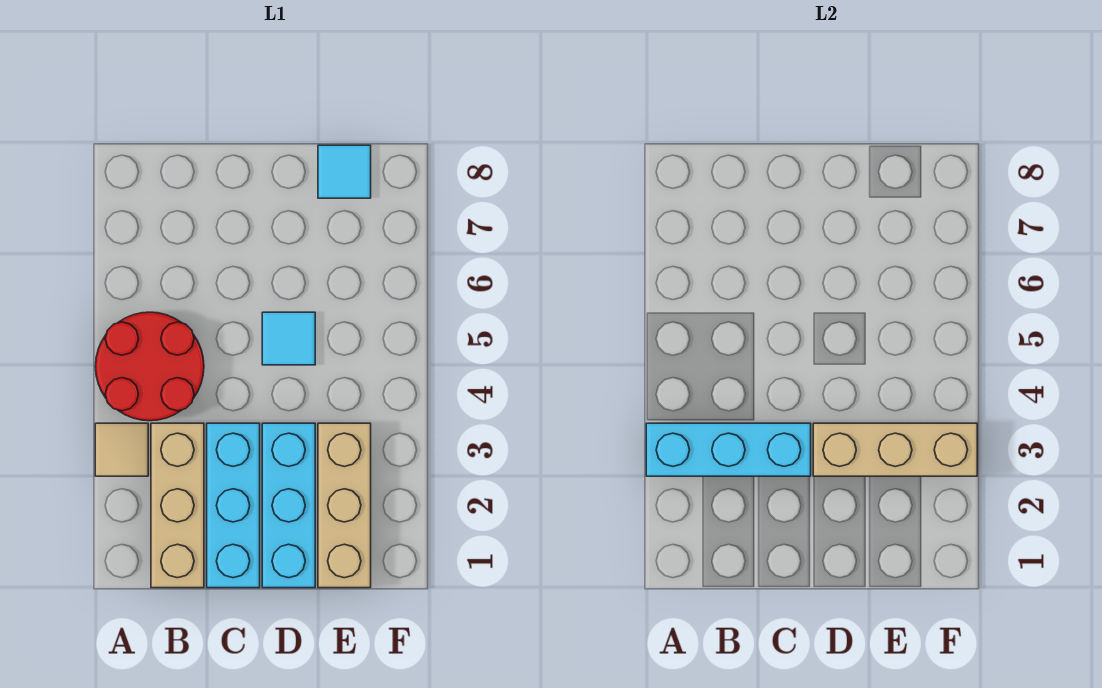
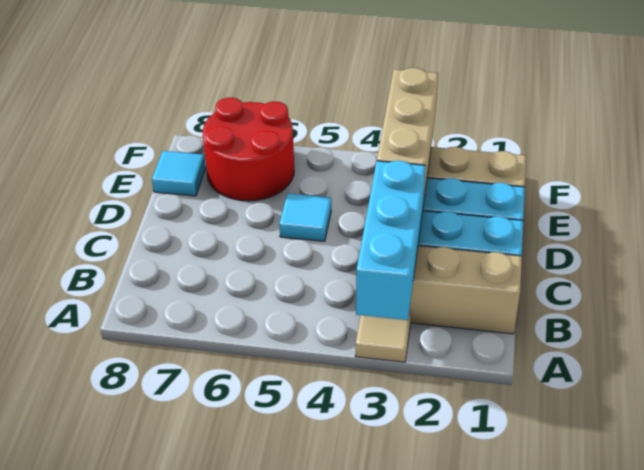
red 2x2 round brick [95,312,204,421] -> red 2x2 round brick moved to [203,98,294,201]

